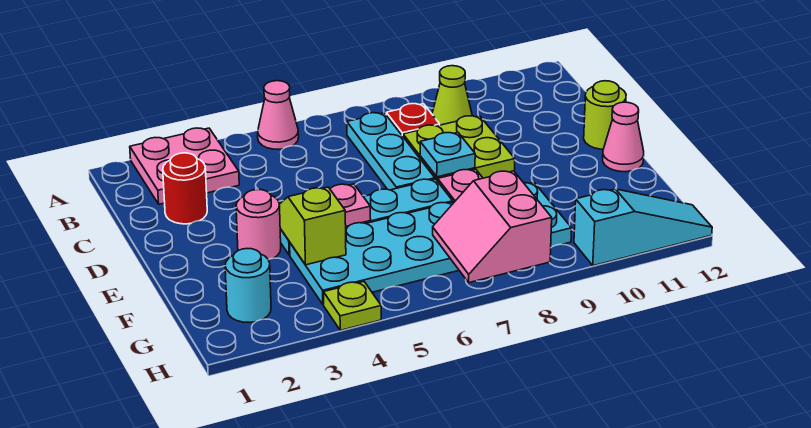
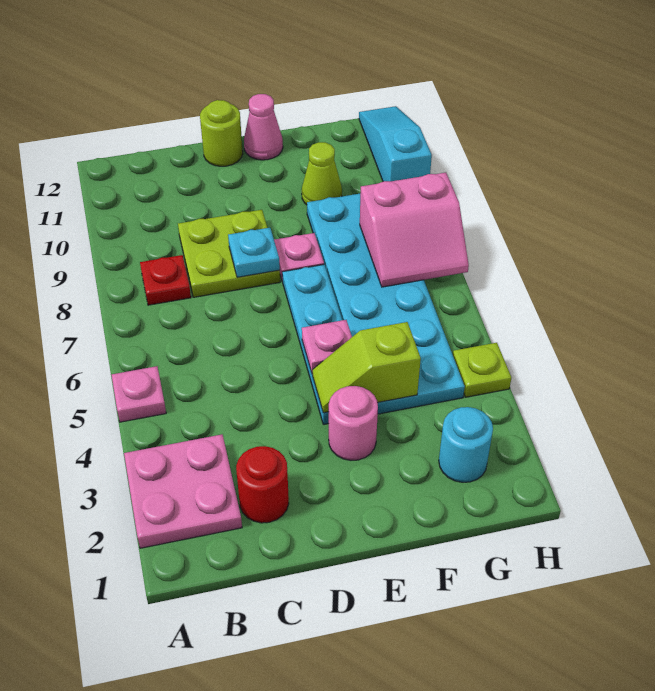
pink 1x1 cone [258,81,299,149] -> pink 1x1 plate [112,366,166,422]
cyan 1x3 plate [347,113,435,190] -> none
lime 1x1 cone [432,66,472,125] -> lime 1x1 cone moved to [302,142,342,205]

